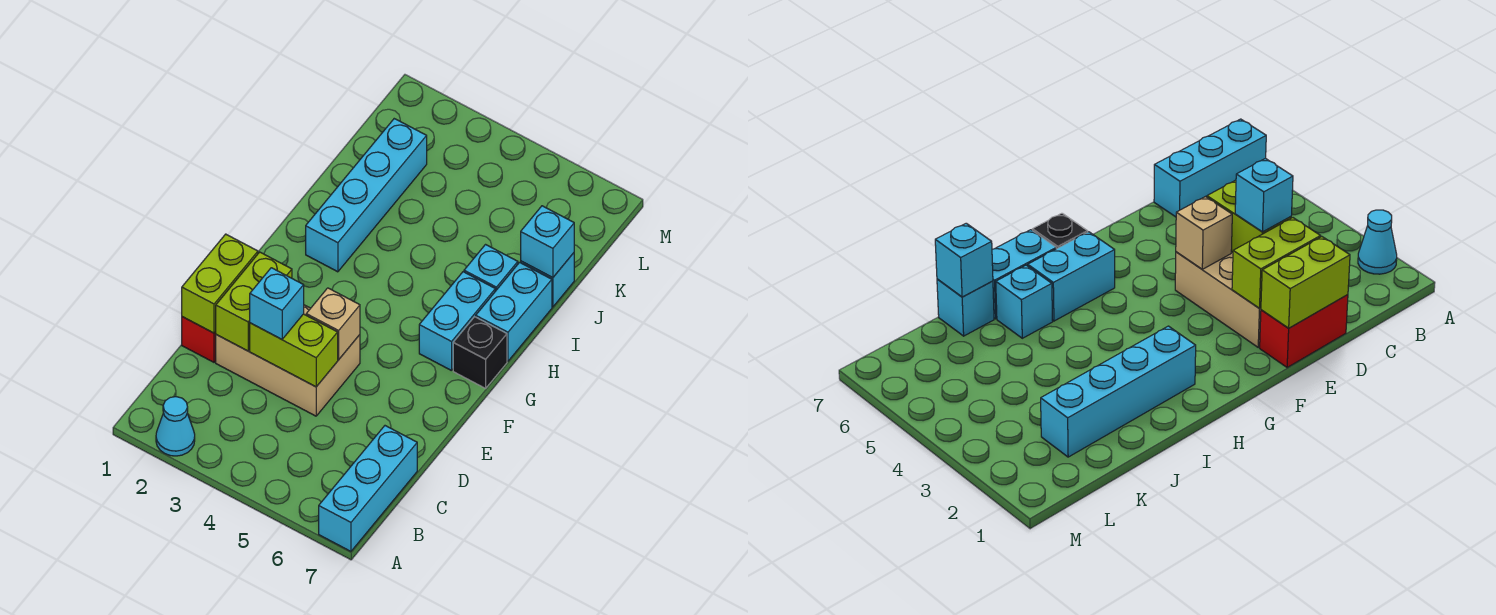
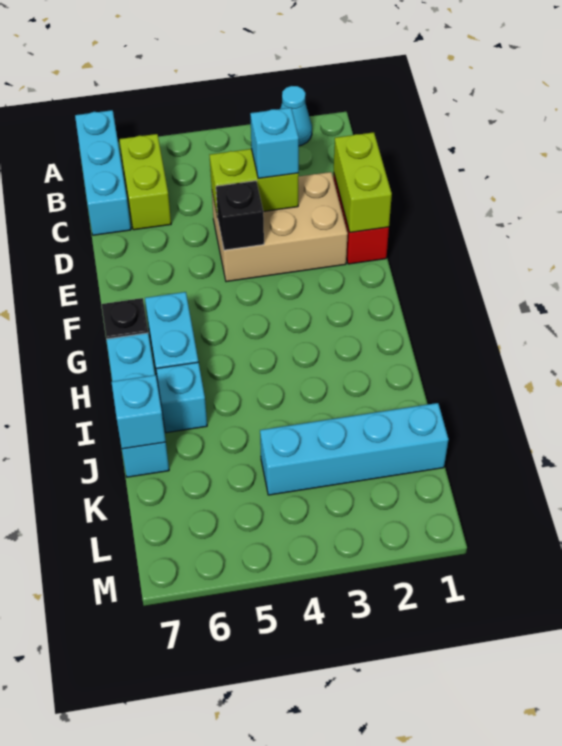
lime 1x2 brick [216,252,292,351] -> lime 1x2 brick moved to [119,134,171,230]
tan 1x1 brick [306,288,360,360] -> black 1x1 brick [216,181,264,250]
cyan 1x4 brick [306,119,427,272] -> cyan 1x4 brick turned to [260,403,449,495]

